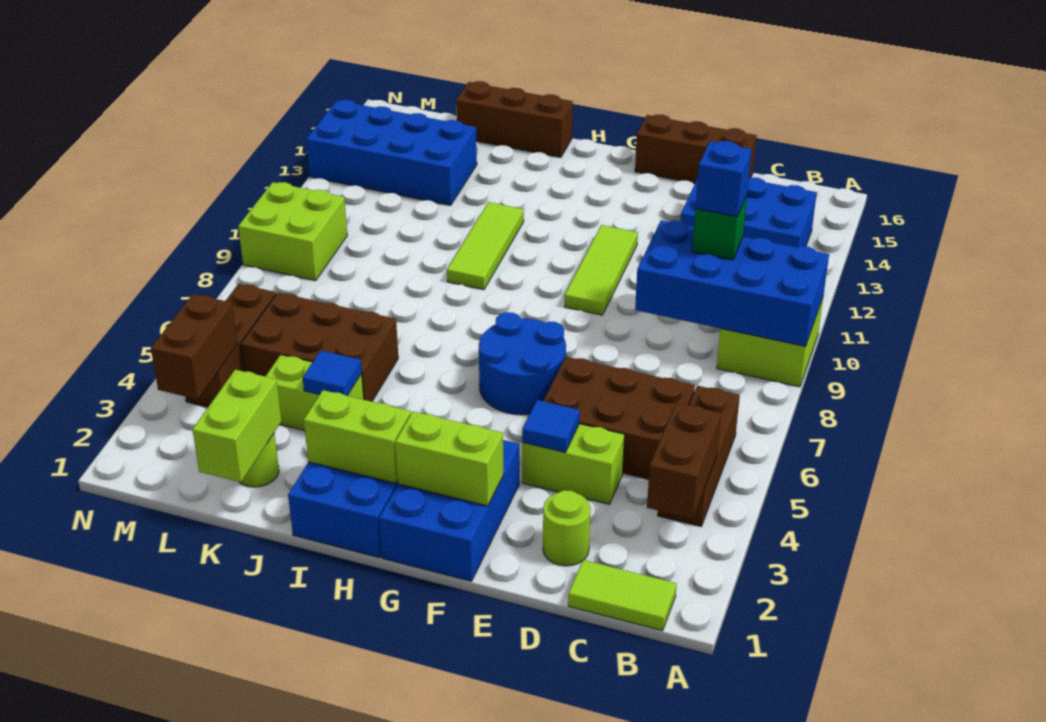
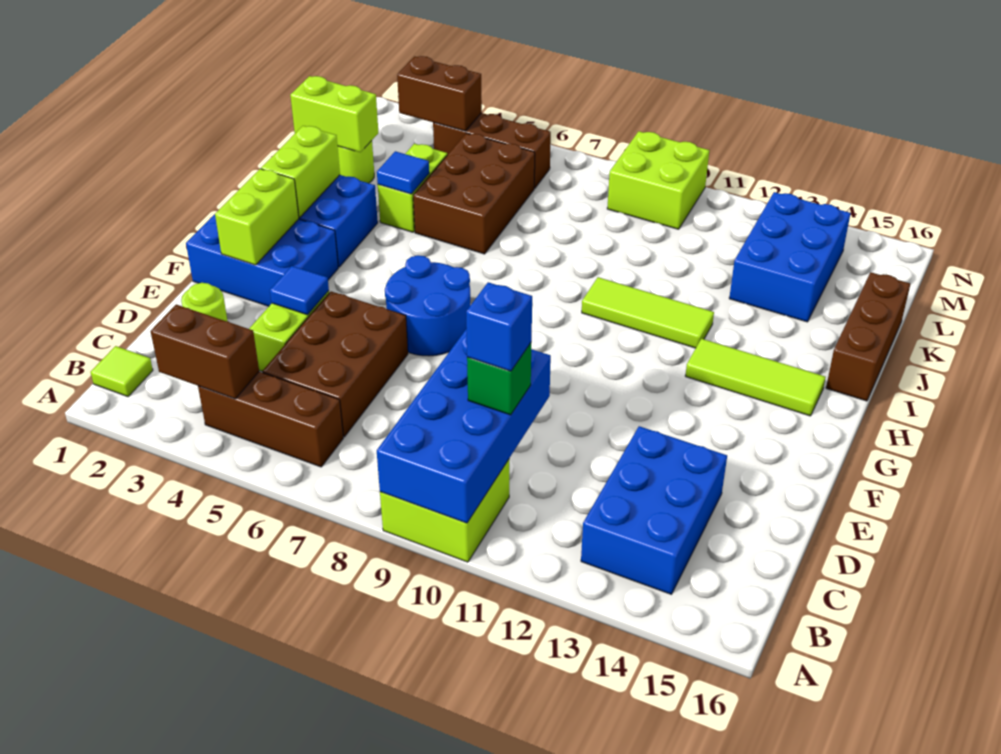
lime 1x2 tile [568,560,677,631] -> lime 1x1 tile [91,346,153,397]
brown 1x3 brick [635,115,757,183] -> none
lime 1x3 tile [565,225,638,315] -> lime 1x3 tile moved to [685,339,826,416]
blue 2x4 brick [306,100,477,205] -> blue 2x3 brick [729,192,851,322]

